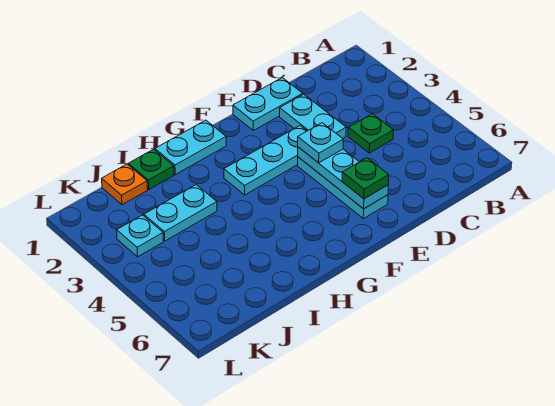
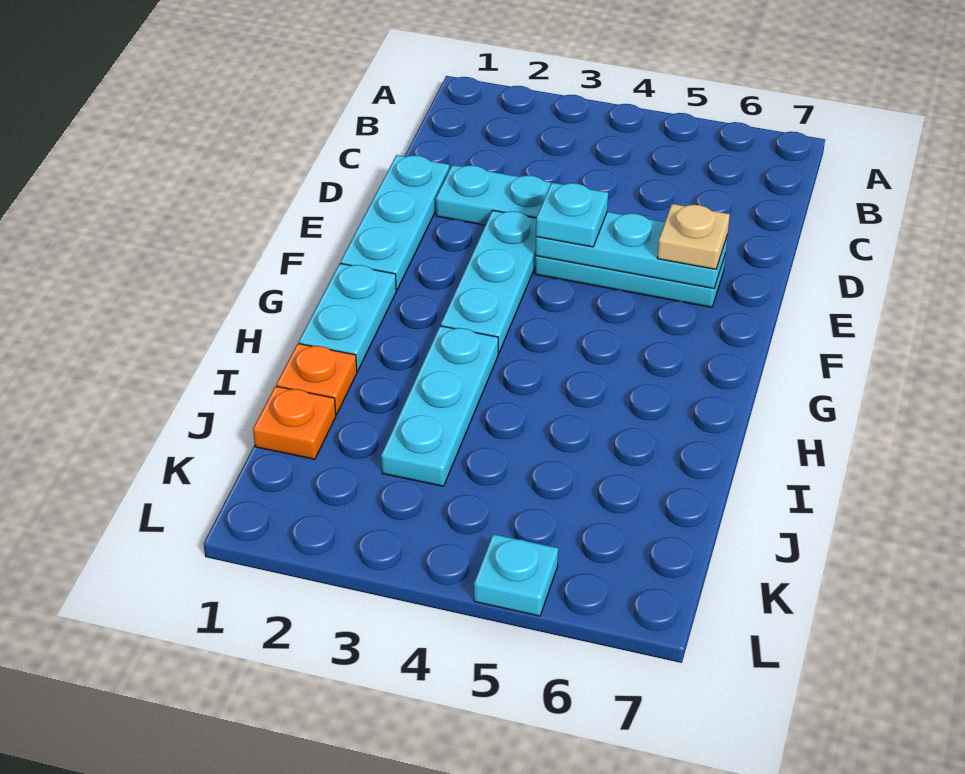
green 1x1 plate [348,114,394,153] -> none
cyan 1x2 plate [233,78,303,130] -> cyan 1x3 plate [341,155,449,290]
green 1x1 plate [342,158,389,199] -> tan 1x1 plate [657,204,730,269]
green 1x1 plate [128,149,174,189] -> orange 1x1 plate [276,344,357,414]
cyan 1x2 plate [144,185,217,241] -> cyan 1x3 plate [381,326,498,486]
cyan 1x1 plate [117,215,163,257] -> cyan 1x1 plate moved to [474,534,558,616]

